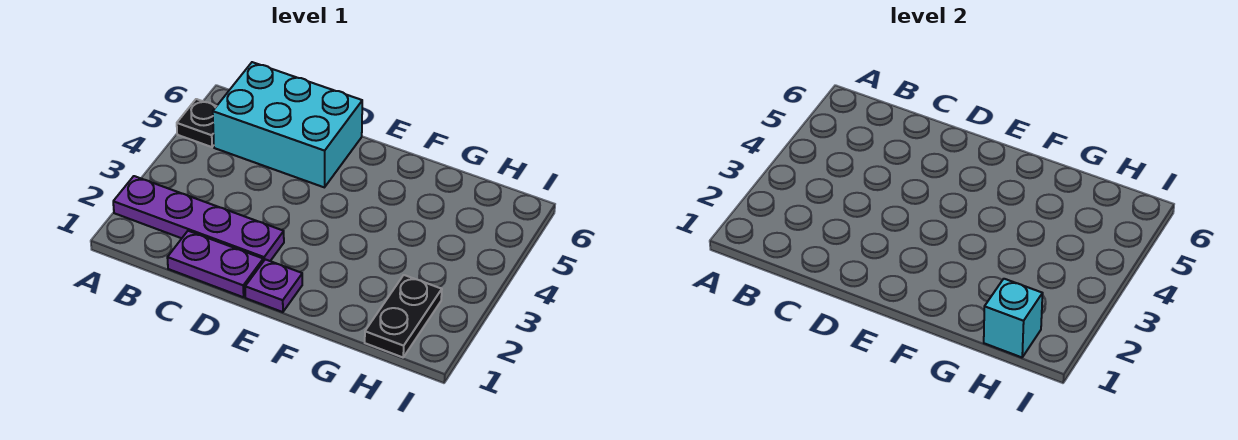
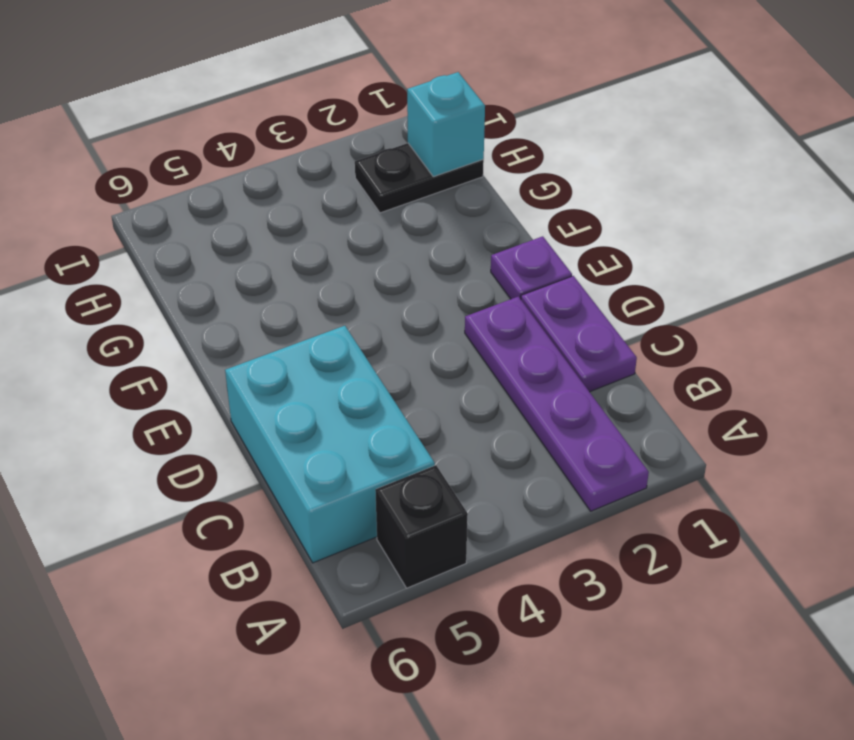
black 1x1 plate [177,99,216,147] -> black 1x1 brick [375,465,468,588]

